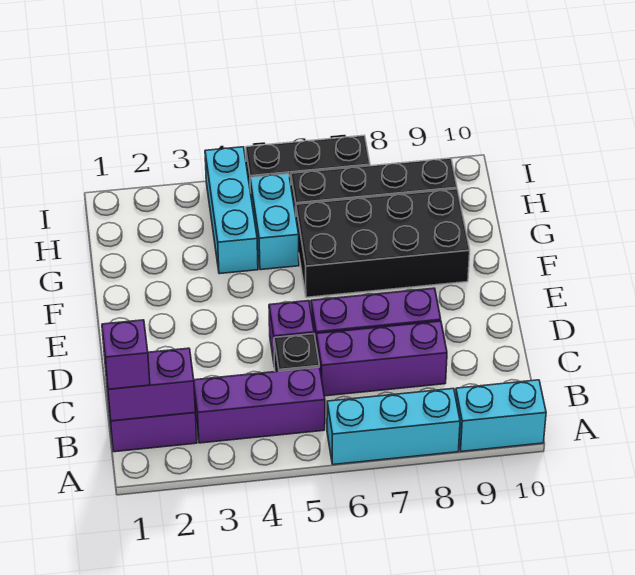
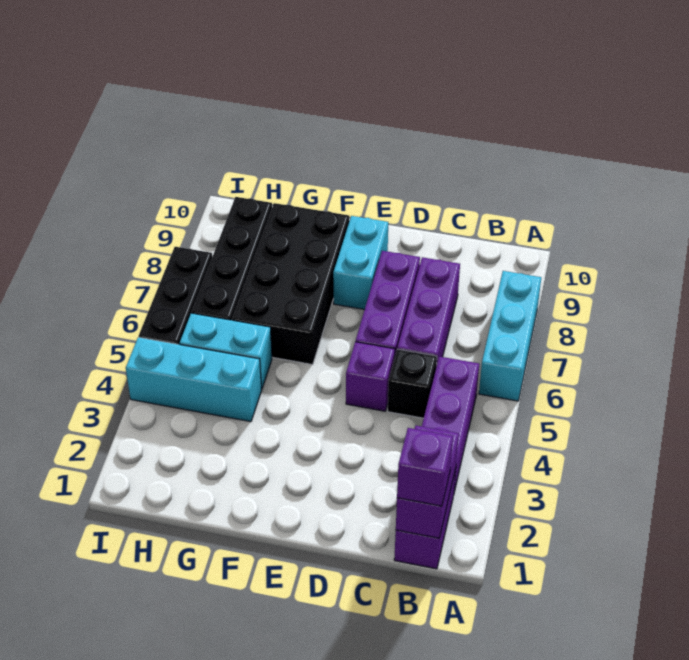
cyan 1x2 brick [456,380,546,452] -> cyan 1x2 brick moved to [333,216,388,310]

